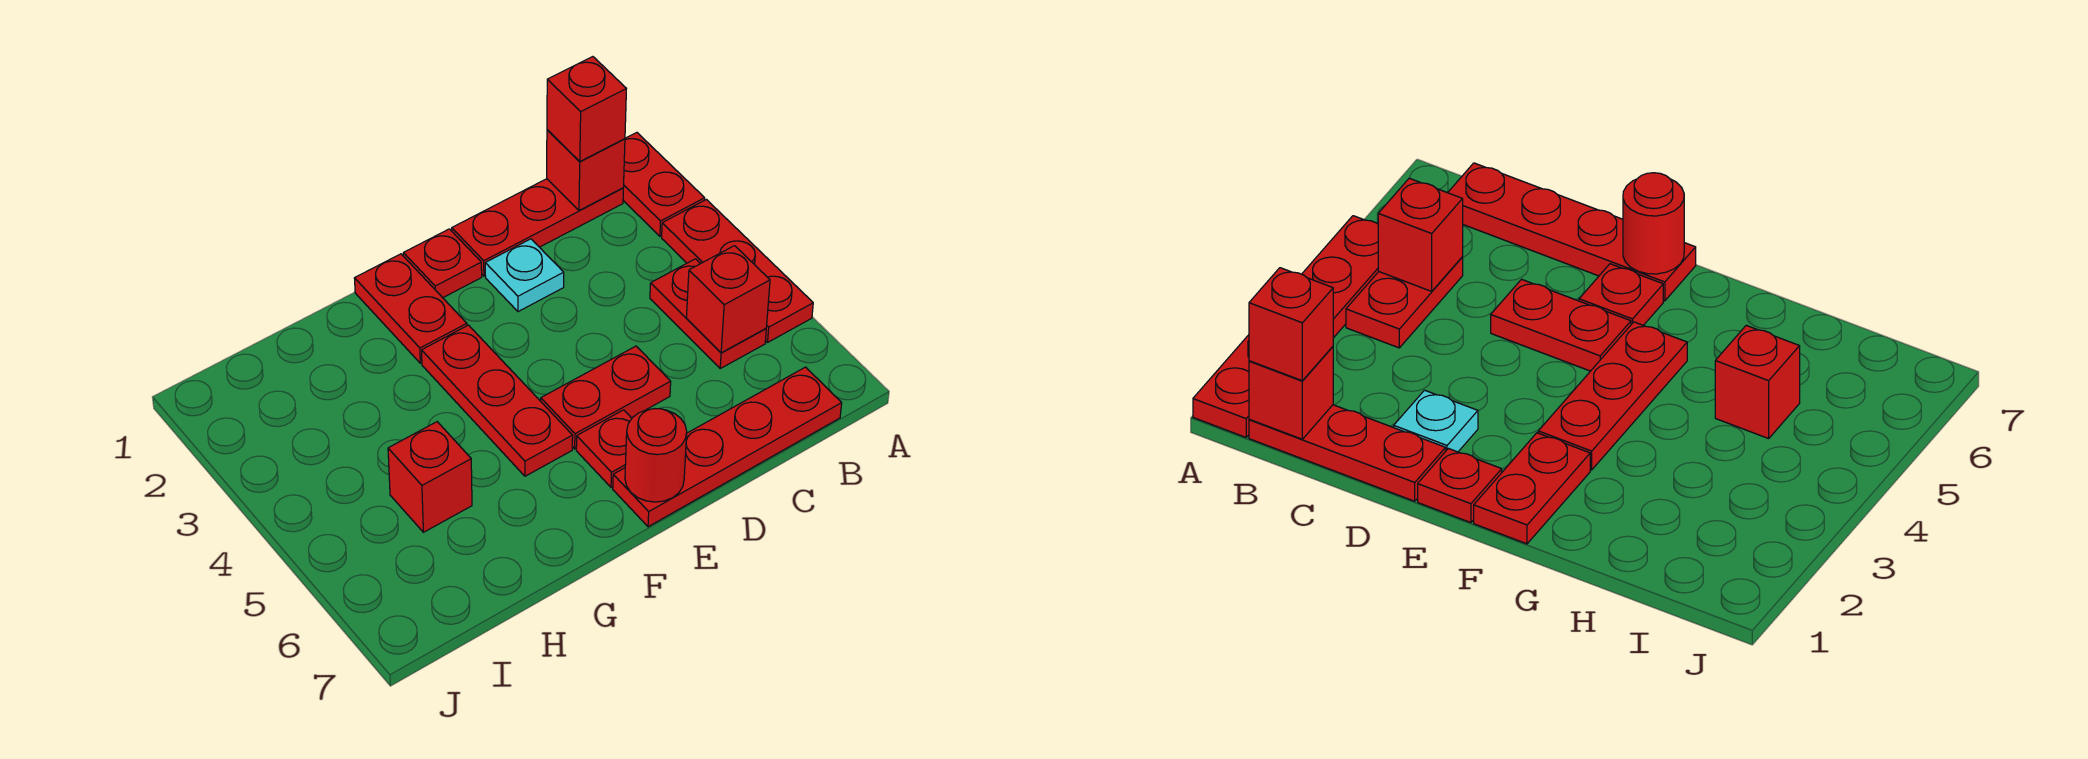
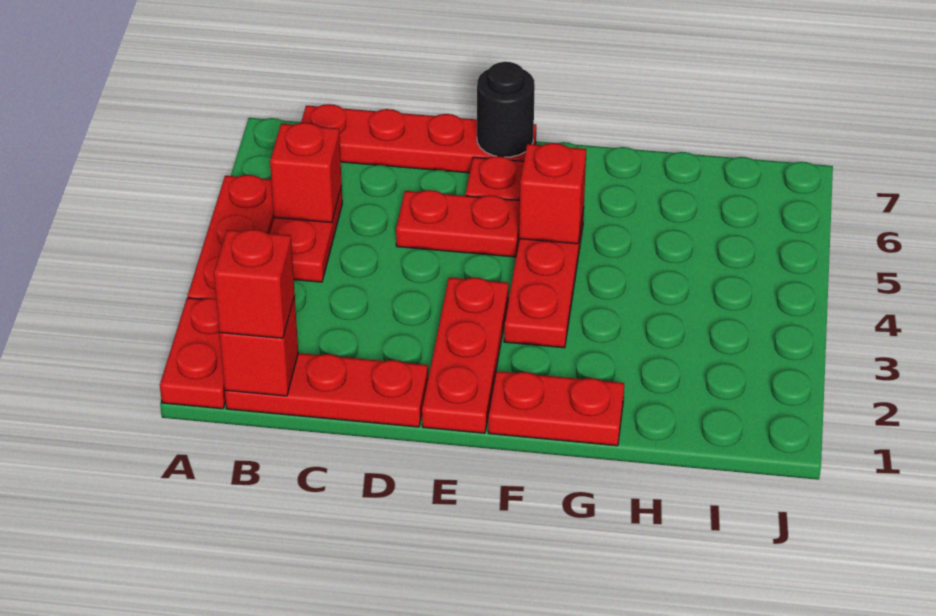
cyan 1x1 plate [485,239,564,312] -> none
red 1x1 plate [403,229,482,298] -> red 1x3 plate [422,278,509,433]
red 1x1 round brick [625,409,687,502] -> black 1x1 round brick [477,62,535,157]
red 1x2 plate [354,254,467,363] -> red 1x2 plate turned to [488,371,624,446]
red 1x1 brick [388,422,472,532] -> red 1x1 brick moved to [519,143,586,244]

